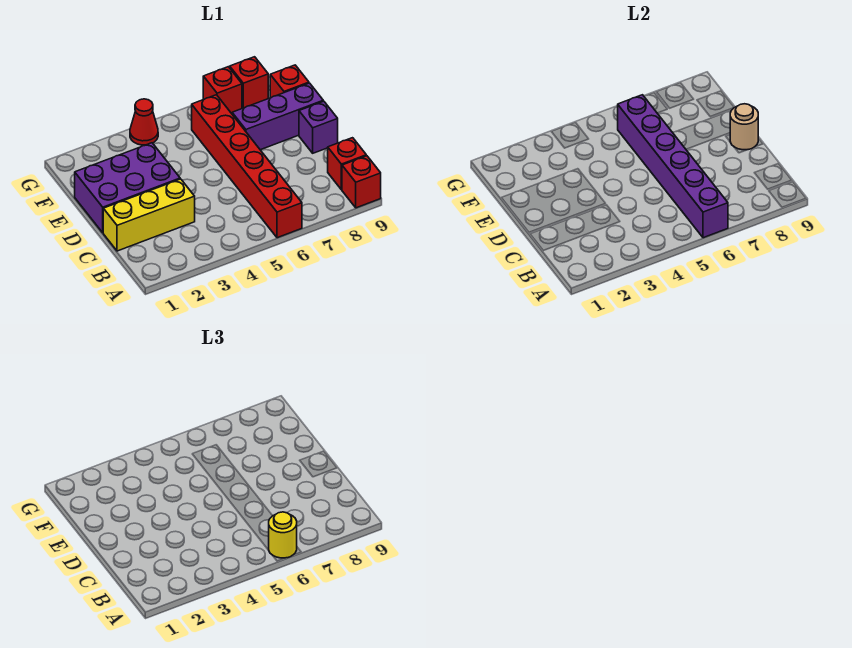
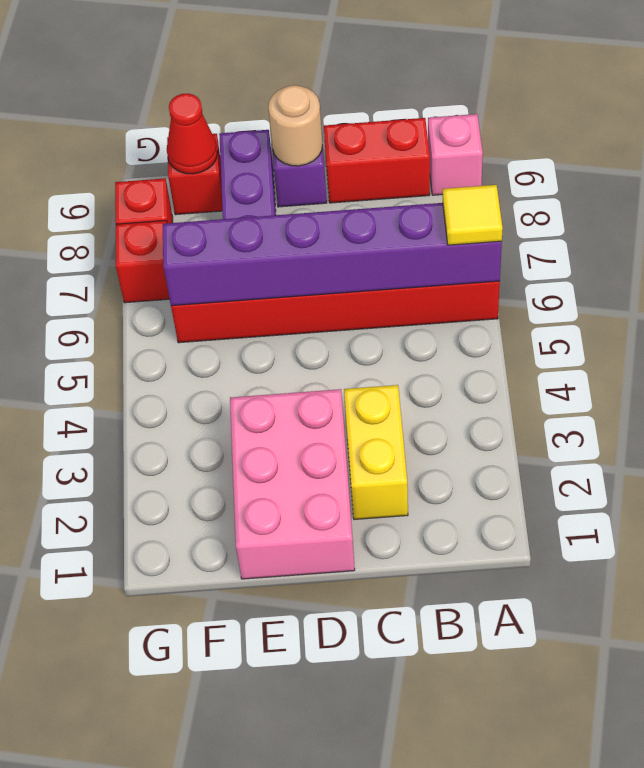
yellow 1x1 round brick [269,512,297,558] -> yellow 1x1 tile [443,185,503,245]
red 1x1 brick [342,156,381,208] -> pink 1x1 brick [428,114,483,195]
red 1x1 brick [328,138,366,190] -> red 1x2 brick [324,118,430,203]
yellow 1x3 brick [103,179,195,251] -> yellow 1x2 brick [344,385,408,519]
purple 2x3 brick [75,143,180,233] -> pink 2x3 brick [230,389,355,579]
red 1x1 cone [130,99,158,145] -> red 1x1 cone moved to [167,93,218,174]

